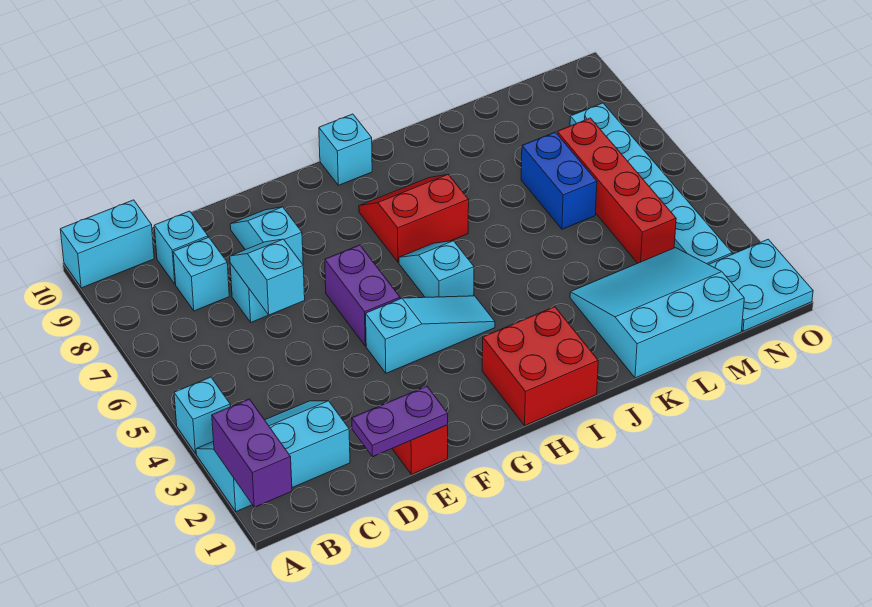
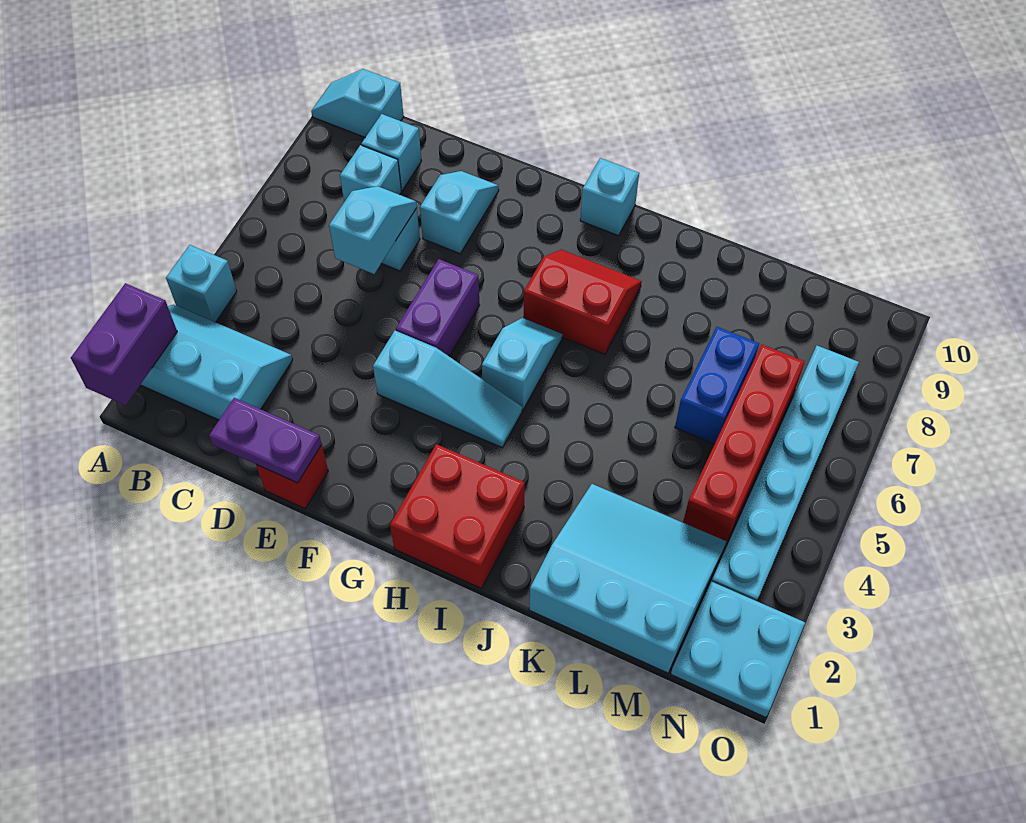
cyan 1x2 brick [60,200,154,288] -> cyan 1x2 slope [311,69,404,137]

